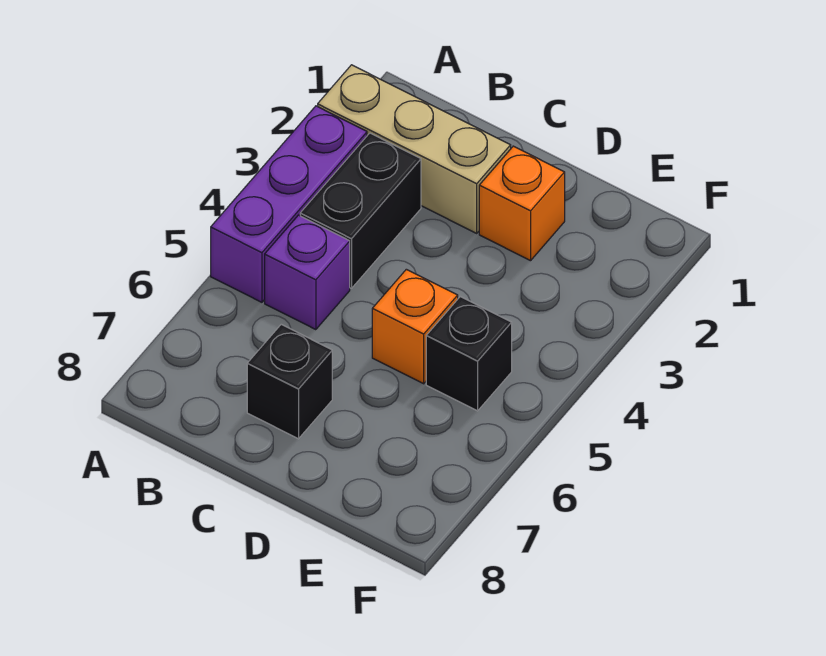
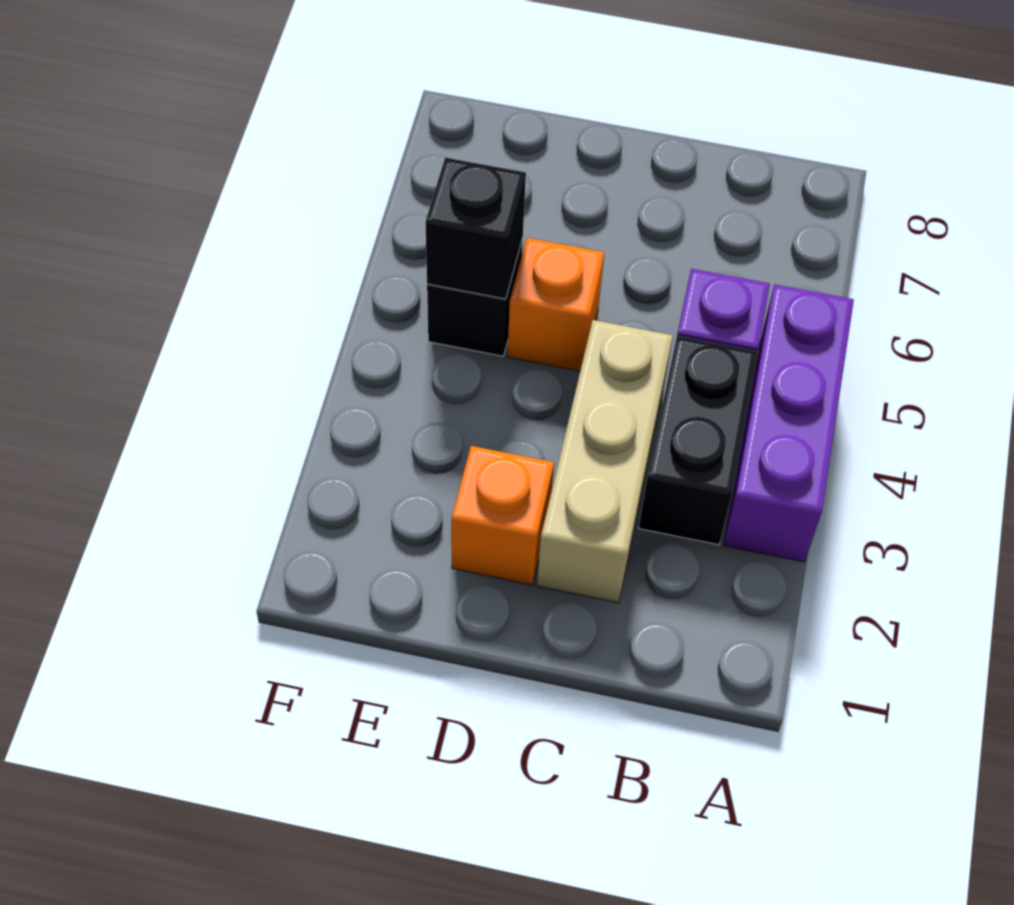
tan 1x3 brick [318,65,511,233] -> tan 1x3 brick turned to [537,320,673,603]
black 1x1 brick [247,324,332,439] -> black 1x1 brick moved to [426,158,526,299]

